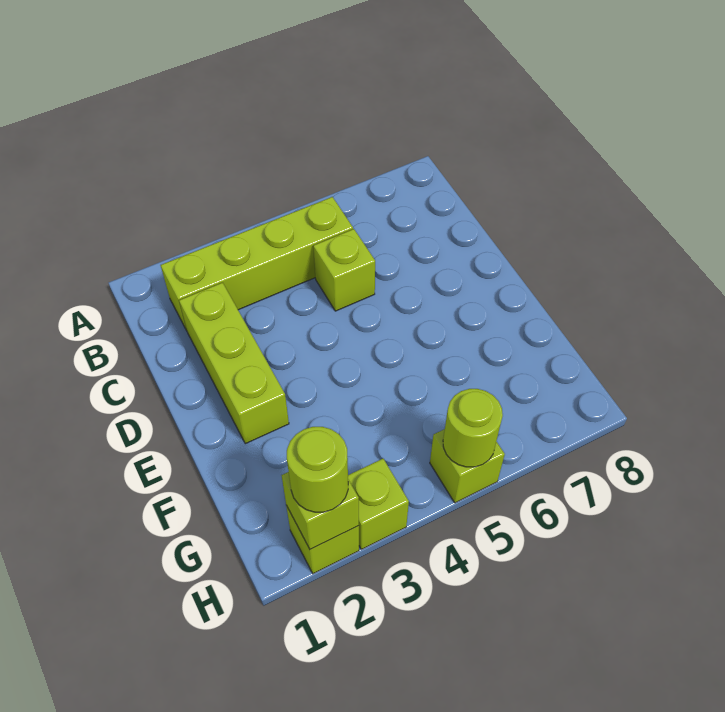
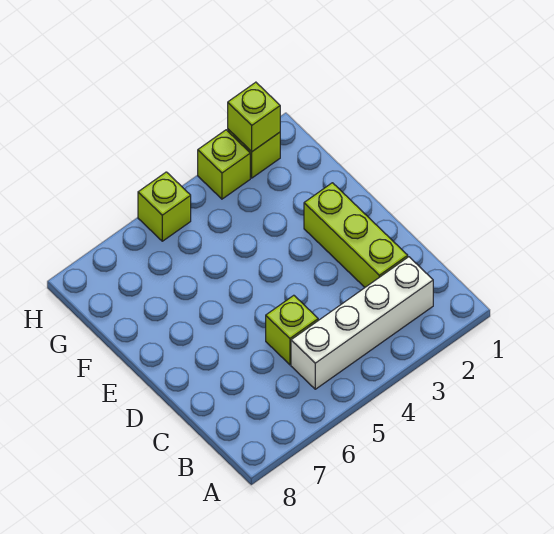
lime 1x4 brick [161,197,353,331] -> white 1x4 brick [291,257,433,389]
lime 1x1 round brick [287,427,348,512] -> none
lime 1x1 round brick [443,389,503,467] -> none

